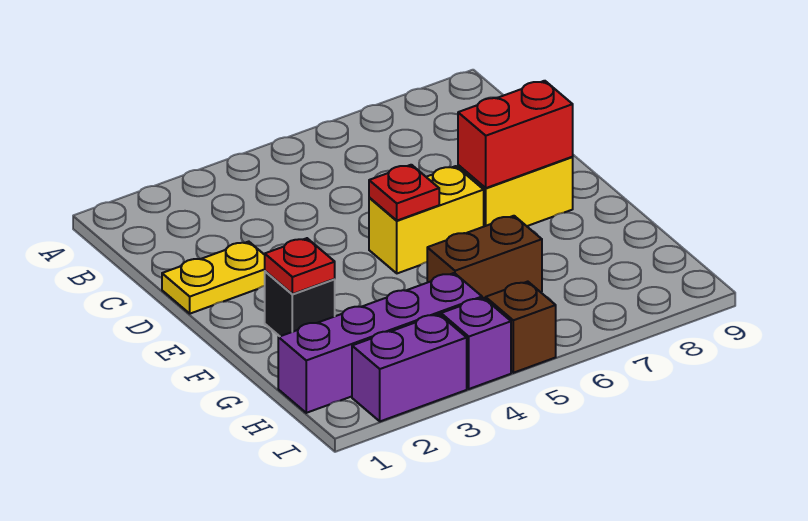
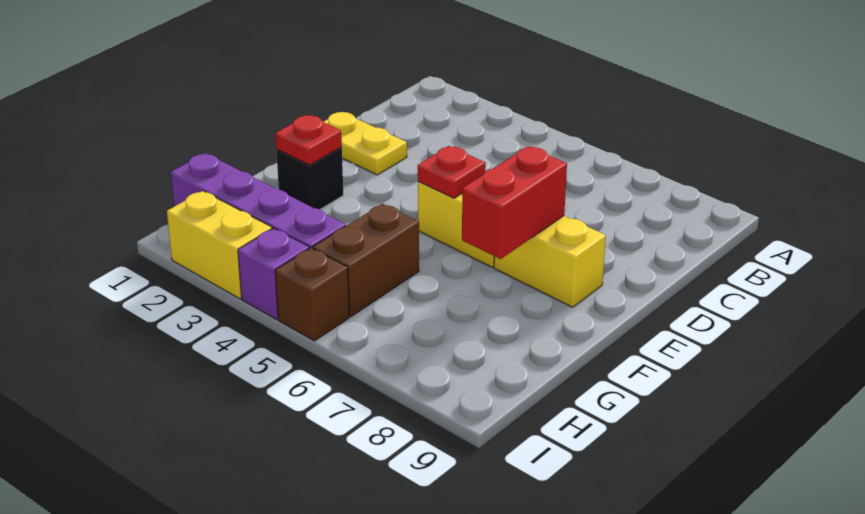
red 1x2 brick [458,81,573,188] -> red 1x2 brick turned to [462,146,567,259]
brown 1x2 brick [427,216,542,299] -> brown 1x2 brick turned to [313,204,419,316]
purple 1x2 brick [352,314,467,421] -> yellow 1x2 brick [167,191,272,299]

